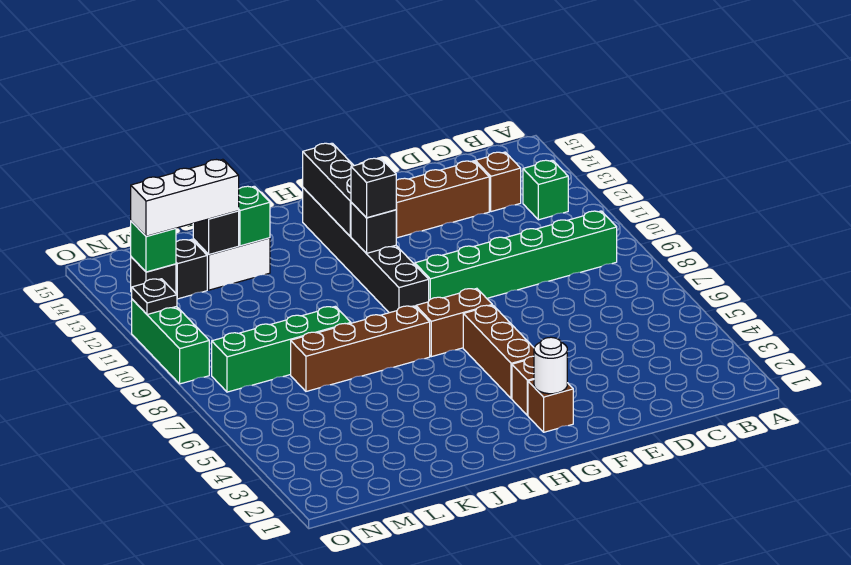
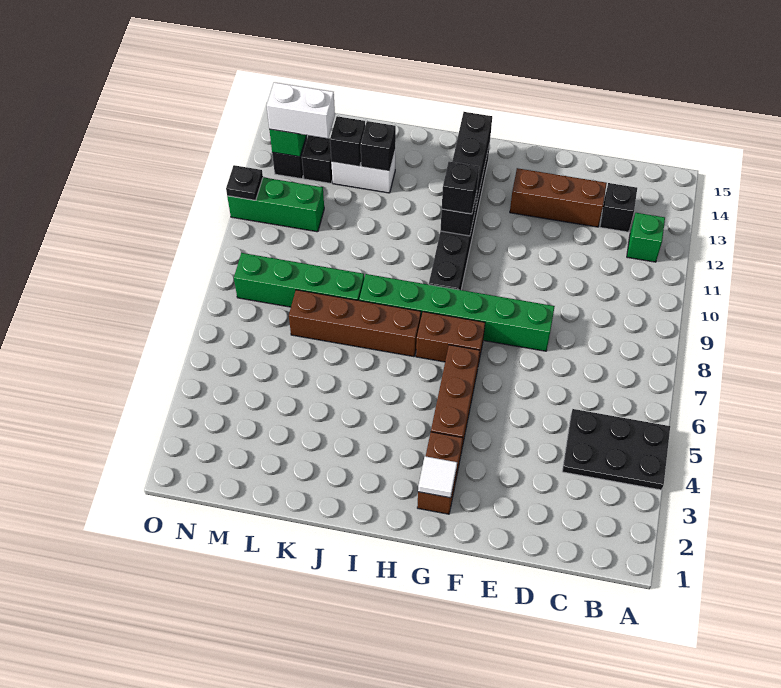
none -> black 2x3 plate [562,409,670,490]
green 1x6 brick [415,211,617,300] -> green 1x6 brick moved to [359,274,555,351]
brown 1x1 brick [475,152,521,212] -> black 1x1 brick [600,183,637,232]
white 1x1 round brick [534,337,567,394] -> white 1x1 tile [418,456,457,498]
green 1x1 brick [239,186,270,246] -> black 1x1 brick [361,121,396,171]
white 1x3 brick [131,159,239,236] -> white 1x2 brick [267,82,335,138]
green 1x3 brick [132,299,209,384] -> green 1x3 brick turned to [227,177,324,232]

